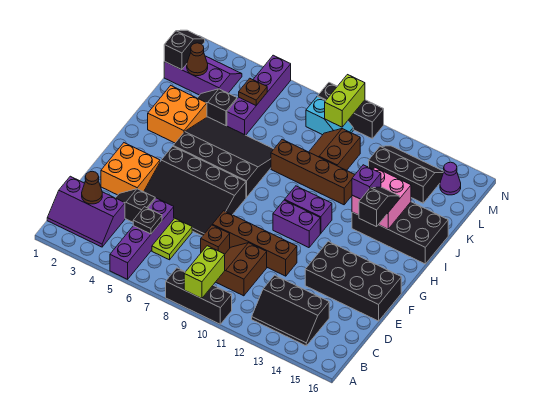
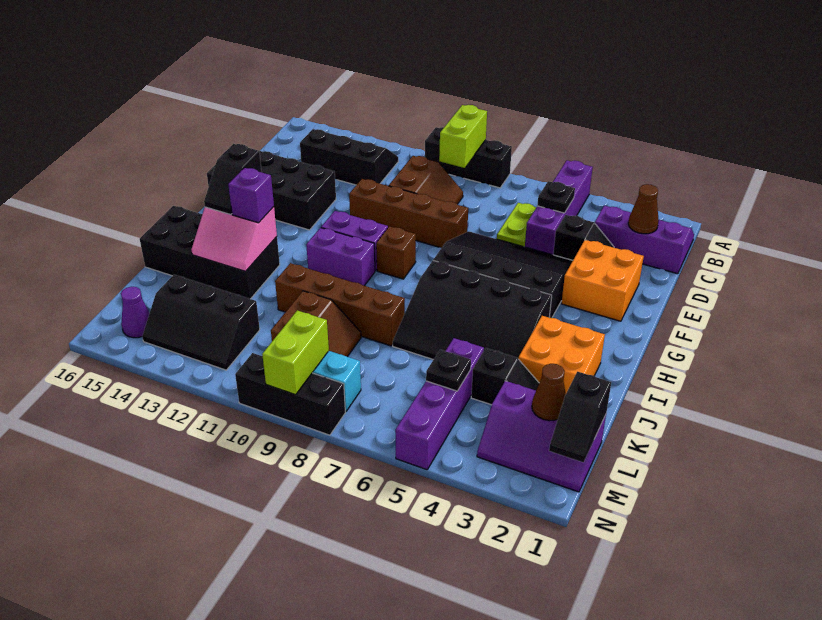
brown 1x1 brick [201,225,230,254] -> brown 1x1 brick moved to [376,226,416,279]
pink 2x2 brick [352,168,411,229] -> pink 2x2 slope [191,207,277,271]
brown 1x1 plate [239,78,267,105] -> black 1x1 plate [426,350,471,391]

